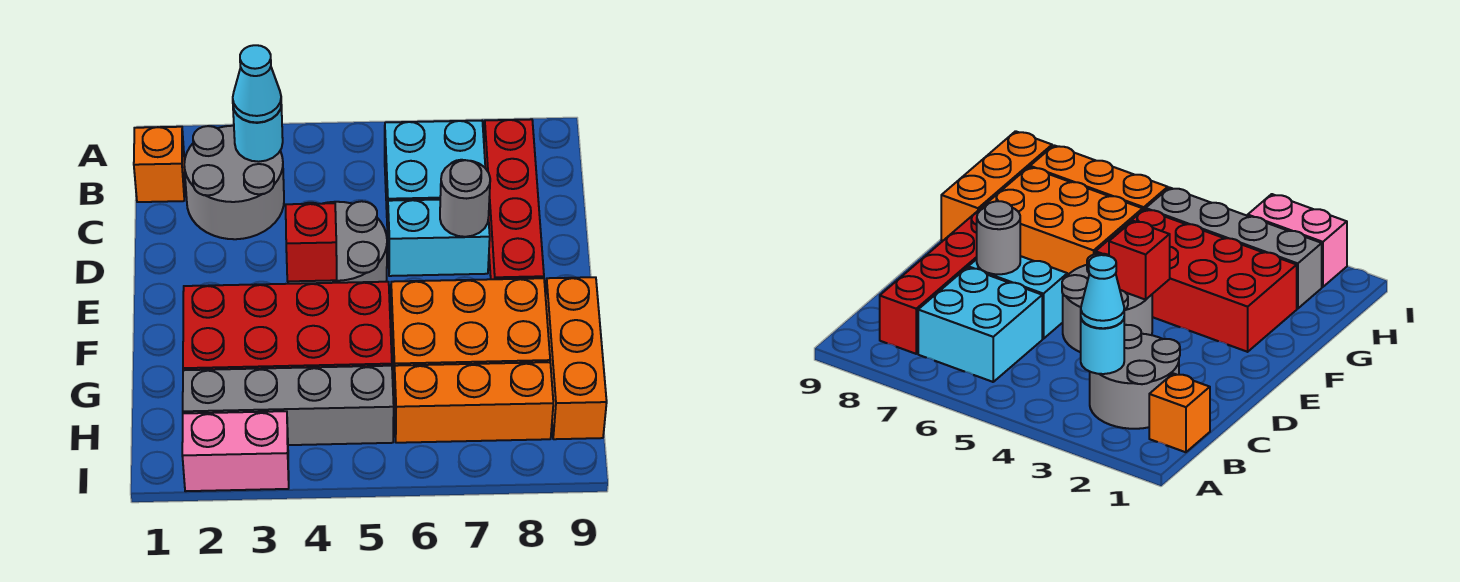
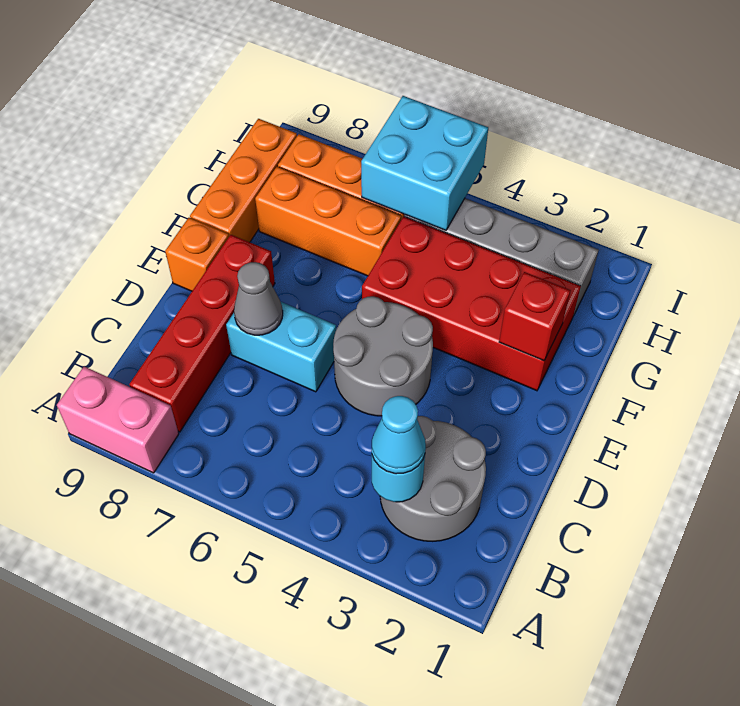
orange 1x1 brick [134,127,185,202] -> orange 1x1 brick moved to [165,218,229,291]
cyan 2x2 brick [385,121,485,234] -> cyan 2x2 brick moved to [361,96,488,230]
grey 1x1 round brick [440,160,490,237] -> grey 1x1 cone [234,262,283,335]
red 1x1 brick [286,203,337,281] -> red 1x1 brick moved to [499,272,571,361]
orange 2x3 brick [391,278,550,386] -> orange 1x3 brick [255,167,401,276]
pink 1x2 brick [182,411,289,491] -> pink 1x2 brick moved to [57,367,179,473]

